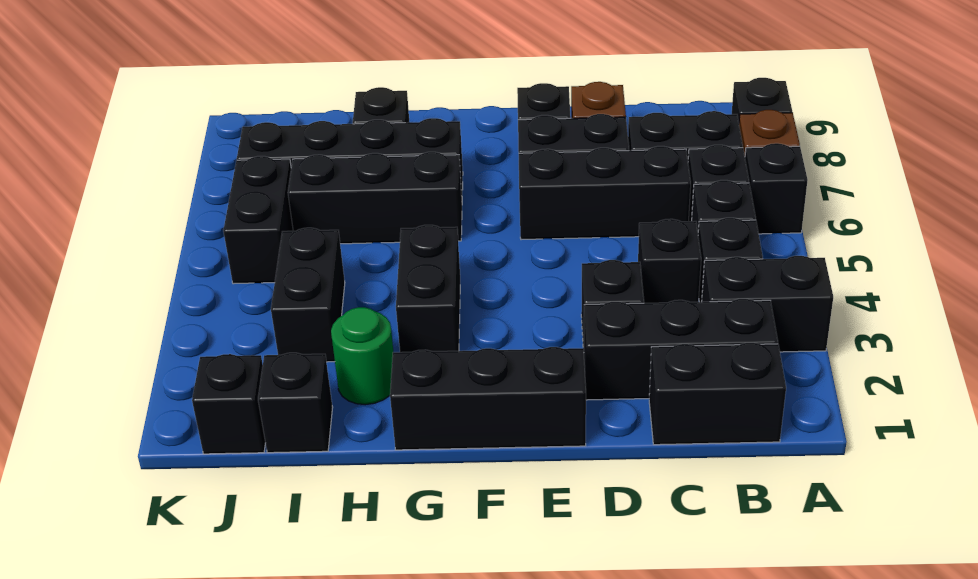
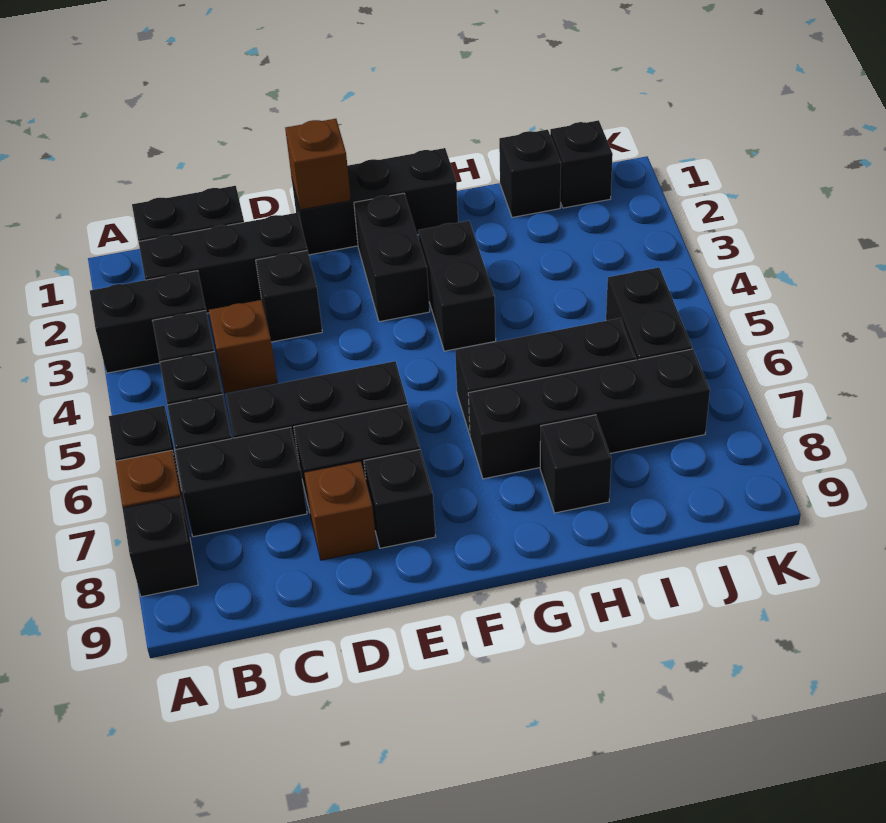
black 1x1 brick [638,219,701,303] -> brown 1x1 brick [209,300,277,393]
none -> brown 1x1 brick [285,119,351,210]
green 1x1 round brick [331,307,393,405] -> none
black 1x2 brick [271,228,345,362] -> black 1x2 brick moved to [354,193,430,322]

